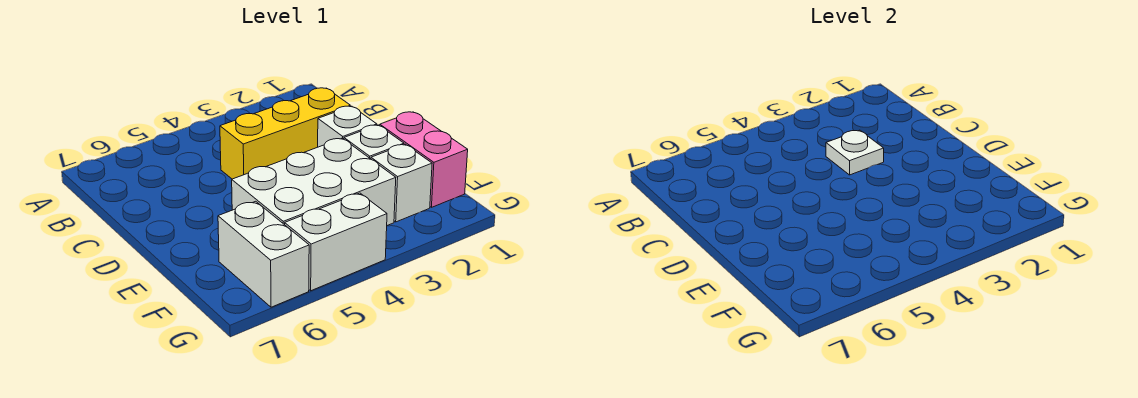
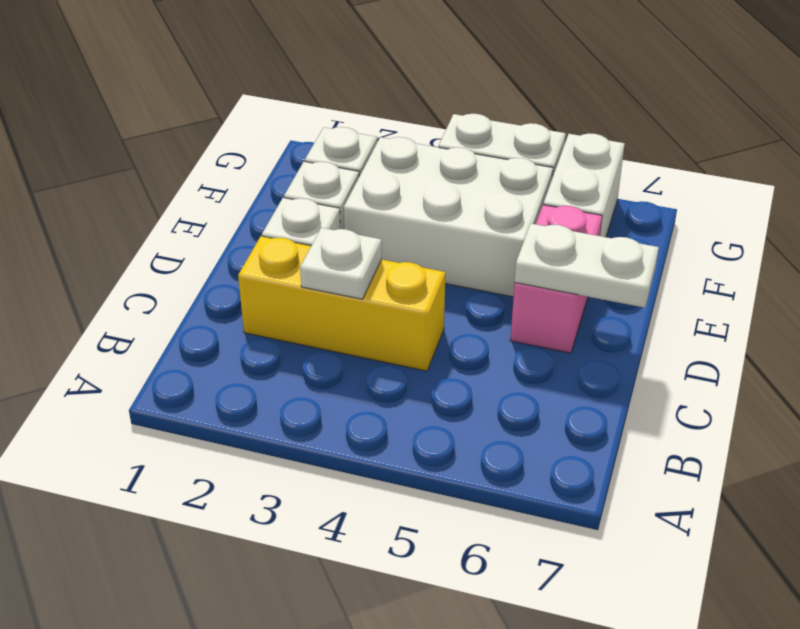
none -> white 1x2 plate [515,224,659,308]
pink 1x2 brick [380,112,468,207] -> pink 1x2 brick moved to [510,205,602,353]

